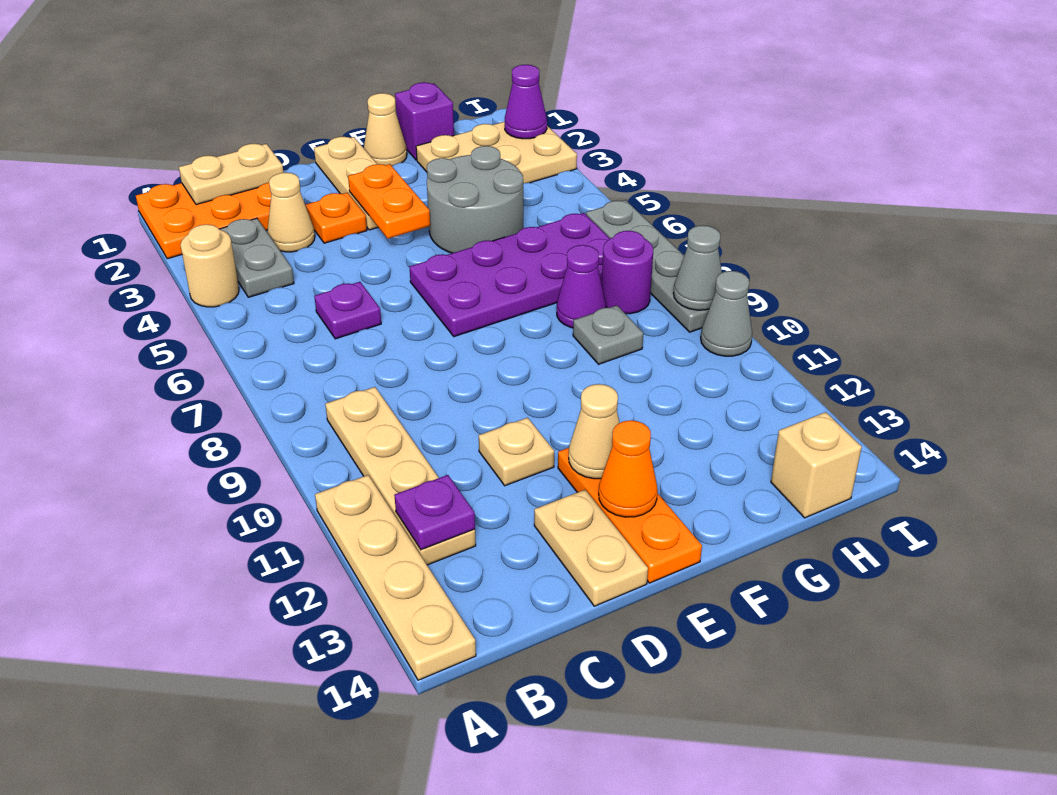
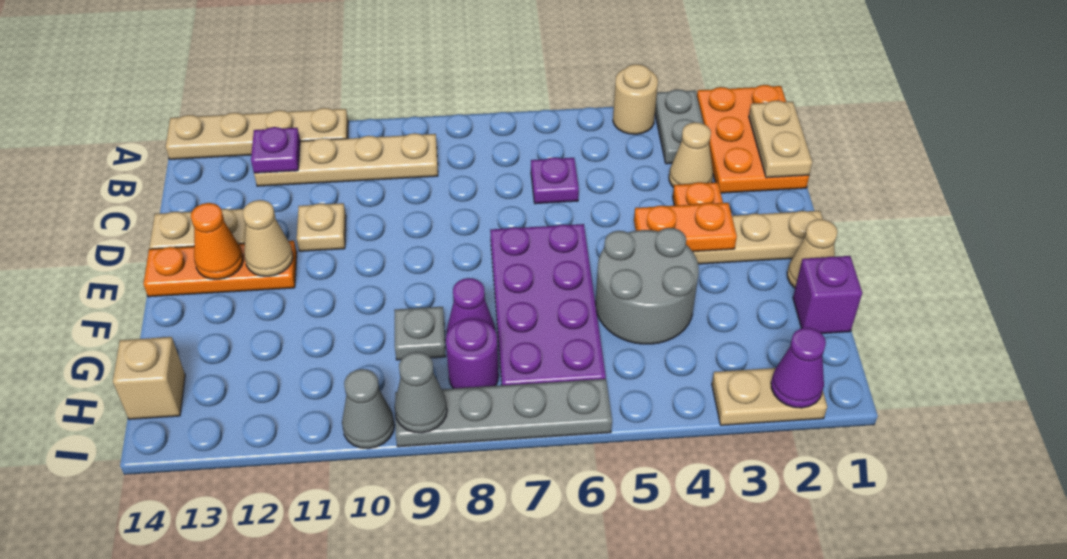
grey 1x2 plate [219,218,294,297] -> grey 1x2 plate turned to [655,89,704,164]
tan 2x3 plate [416,122,577,183] -> tan 1x2 plate [712,368,827,425]

